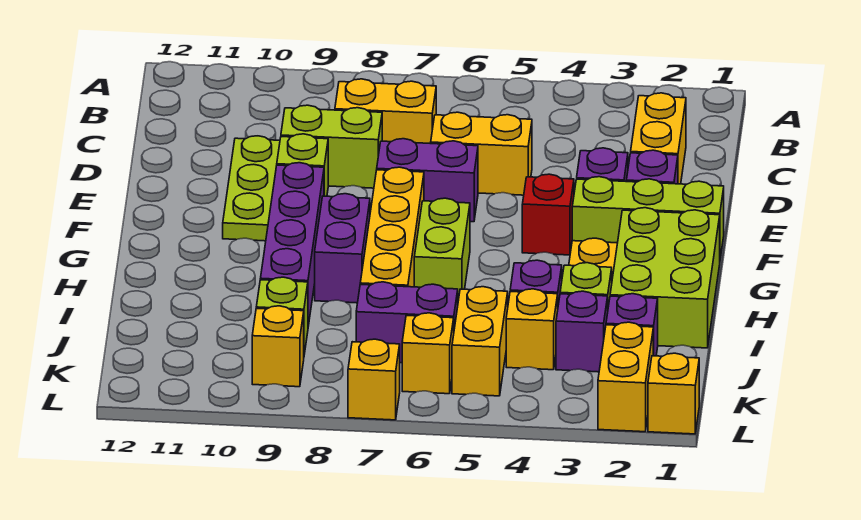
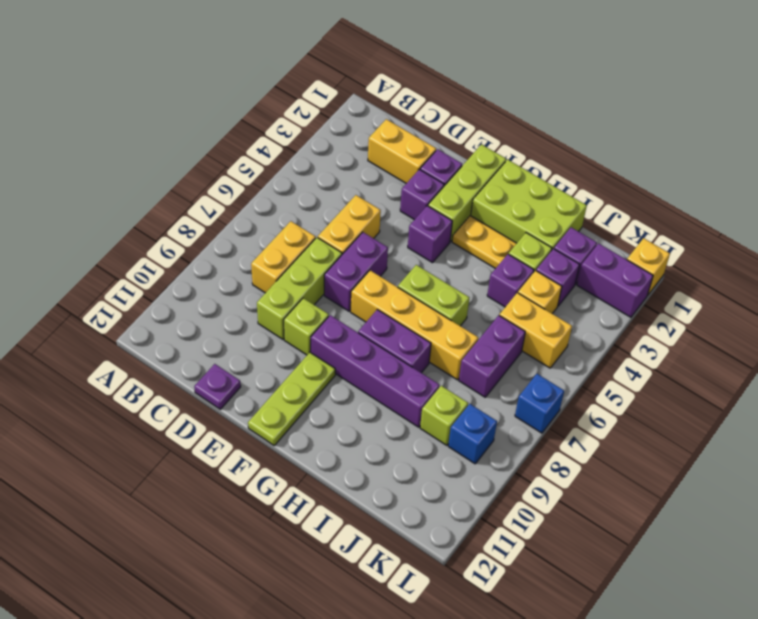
lime 1x2 brick [281,105,382,188] -> lime 1x3 brick [257,237,342,339]
lime 1x3 plate [223,136,280,241] -> lime 1x3 plate turned to [248,352,335,445]
none -> purple 1x1 plate [194,364,241,409]
red 1x1 brick [522,174,574,255] -> purple 1x1 brick [408,206,452,263]
yellow 1x2 brick [598,322,653,432] -> purple 1x2 brick [577,243,653,317]
yellow 1x1 brick [402,313,454,394] -> none
yellow 1x1 brick [252,306,304,387] -> blue 1x1 brick [448,404,497,464]
yellow 1x1 brick [348,339,400,420] -> blue 1x1 brick [515,374,564,433]

